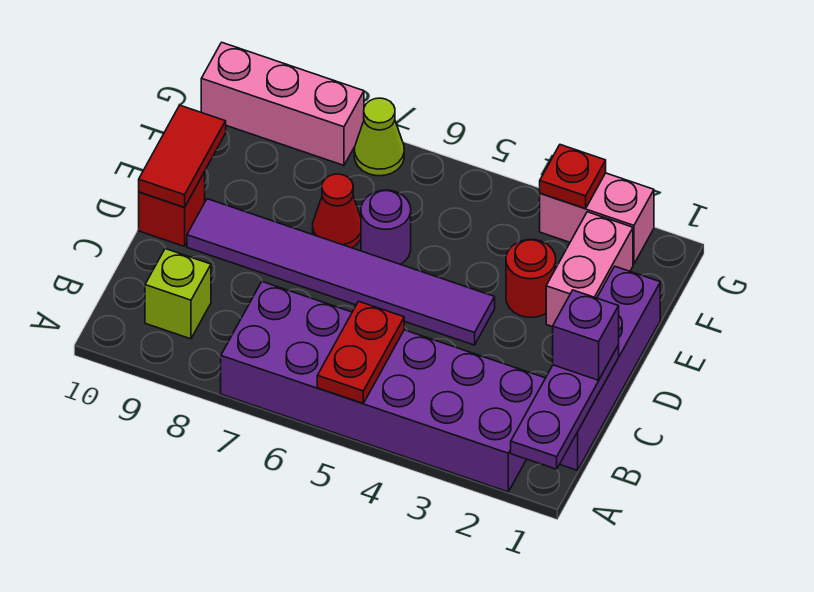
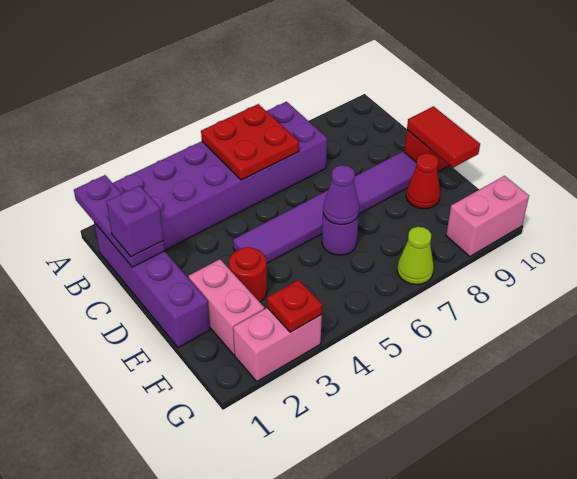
red 1x2 plate [317,301,404,403] -> red 2x2 plate [201,104,299,180]
lime 1x1 brick [145,249,211,339] -> none
none -> purple 1x1 cone [323,165,359,225]
red 1x1 cone [313,174,361,248] -> red 1x1 cone moved to [406,153,440,209]
pink 1x3 brick [201,42,364,165] -> pink 1x2 brick [446,176,529,257]

